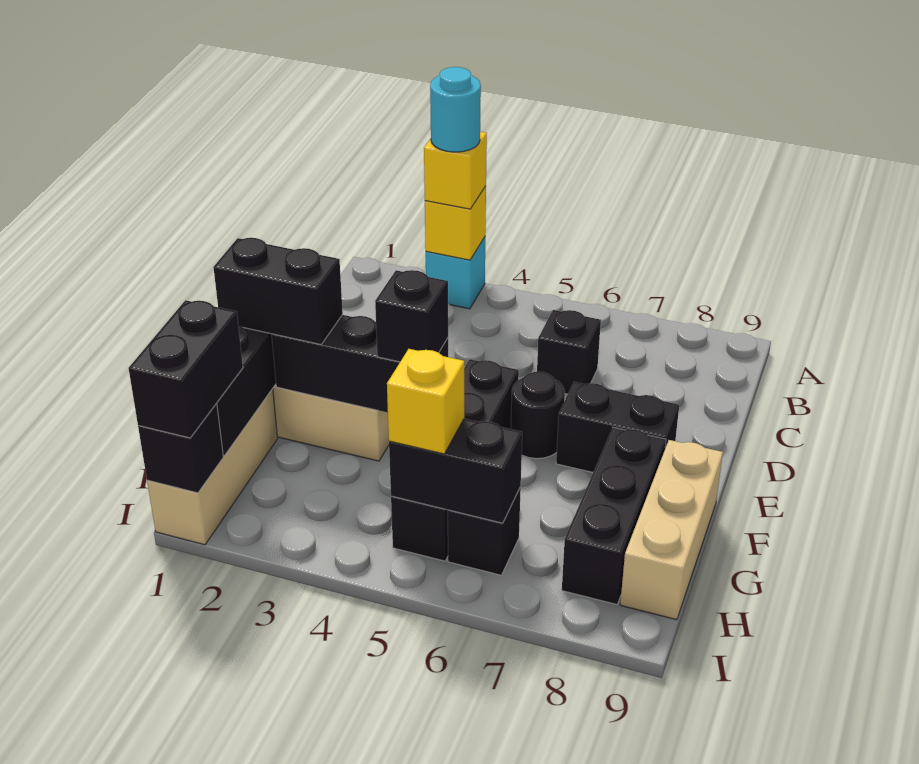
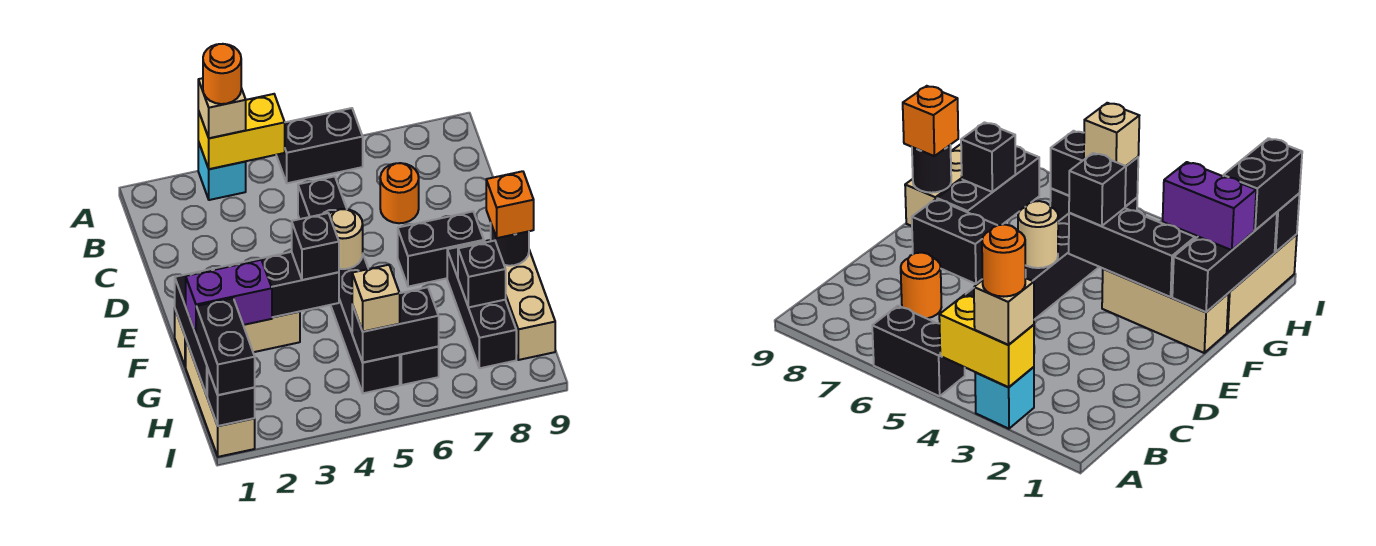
yellow 1x1 brick [425,186,486,260] -> yellow 1x2 brick [198,94,285,169]
yellow 1x1 brick [424,132,487,209] -> tan 1x1 brick [198,78,246,138]
cyan 1x1 round brick [430,67,481,152] -> orange 1x1 round brick [203,44,241,104]
black 1x1 brick [537,310,601,394] -> black 1x1 brick moved to [458,241,506,308]
none -> orange 1x1 round brick [380,163,419,223]
black 1x4 brick [391,359,519,561] -> black 1x6 brick [298,176,400,393]
none -> tan 1x1 round brick [329,209,363,269]
black 1x1 round brick [511,372,565,459] -> black 1x1 round brick moved to [491,224,529,266]
black 1x2 brick [213,238,343,344] -> black 1x2 brick moved to [276,108,363,183]
none -> orange 1x1 brick [486,171,534,238]
none -> purple 1x2 brick [186,260,272,334]
yellow 1x1 brick [387,349,464,454] -> tan 1x1 brick [352,265,400,332]

